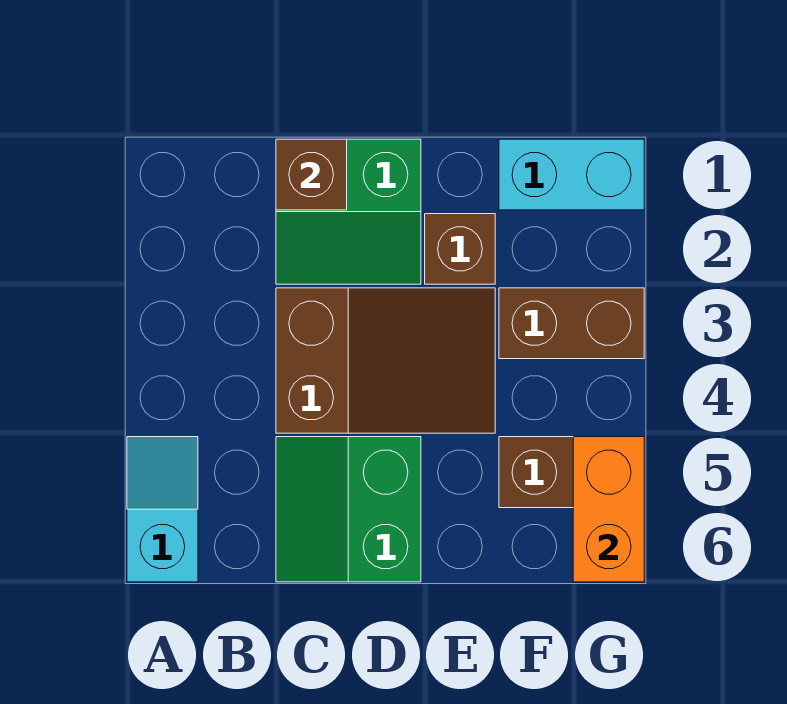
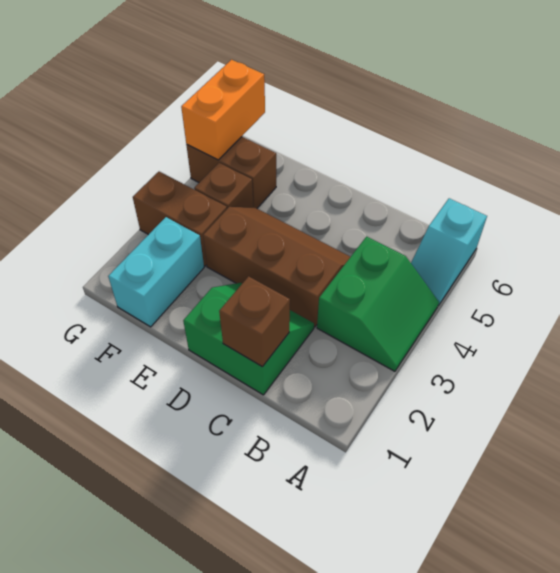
brown 2x3 slope [276,288,495,433] -> brown 2x3 slope turned to [203,207,350,327]
green 2x2 slope [276,437,421,582] -> green 2x2 slope moved to [317,236,439,371]
brown 1x1 brick [425,214,495,284] -> brown 1x1 brick moved to [194,163,253,208]
cyan 1x2 brick [499,139,644,210] -> cyan 1x2 brick turned to [108,217,204,327]

